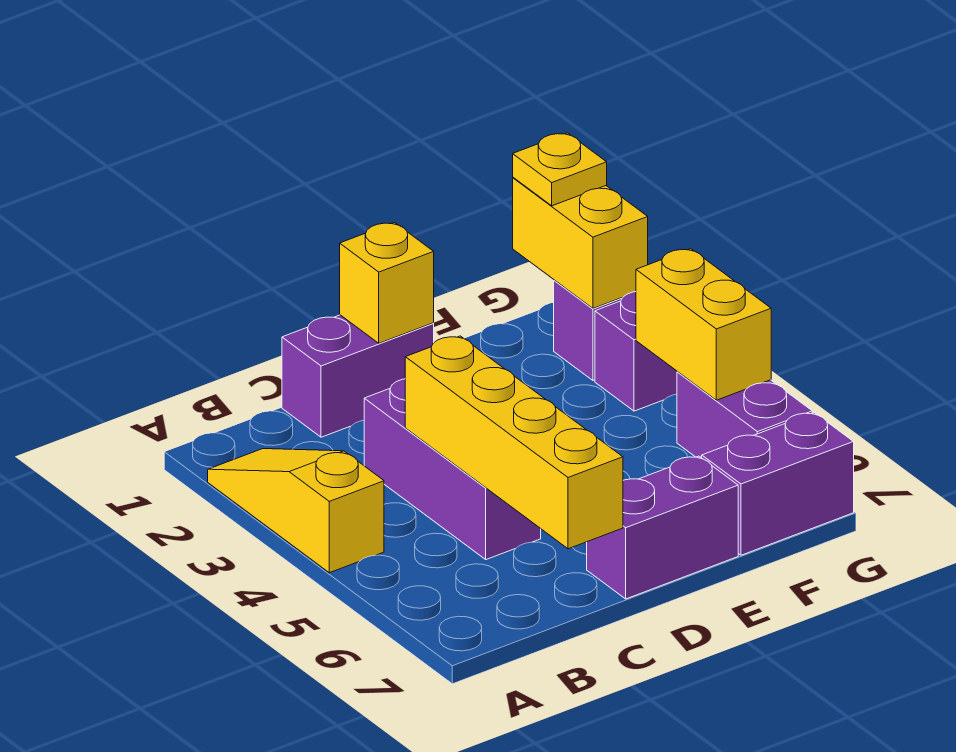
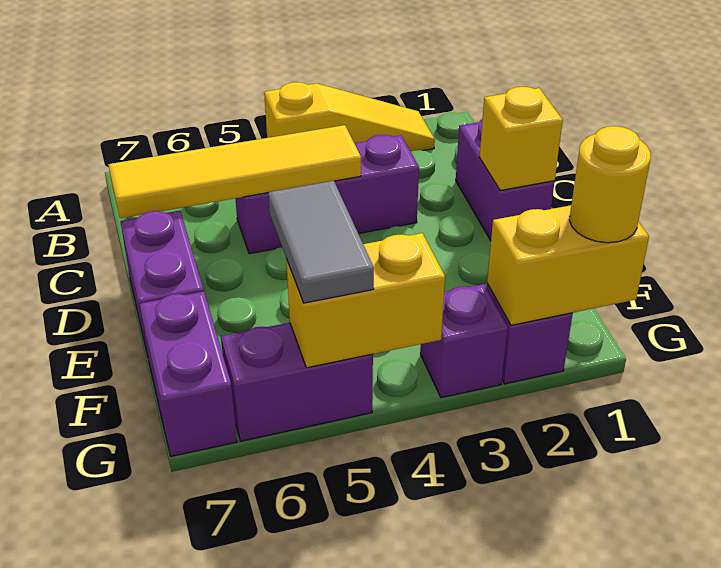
yellow 1x4 brick [405,336,623,549] -> yellow 1x4 tile [108,125,361,218]
none -> grey 1x2 tile [268,181,374,303]
yellow 1x1 plate [513,133,607,206] -> yellow 1x1 round brick [569,126,651,243]

